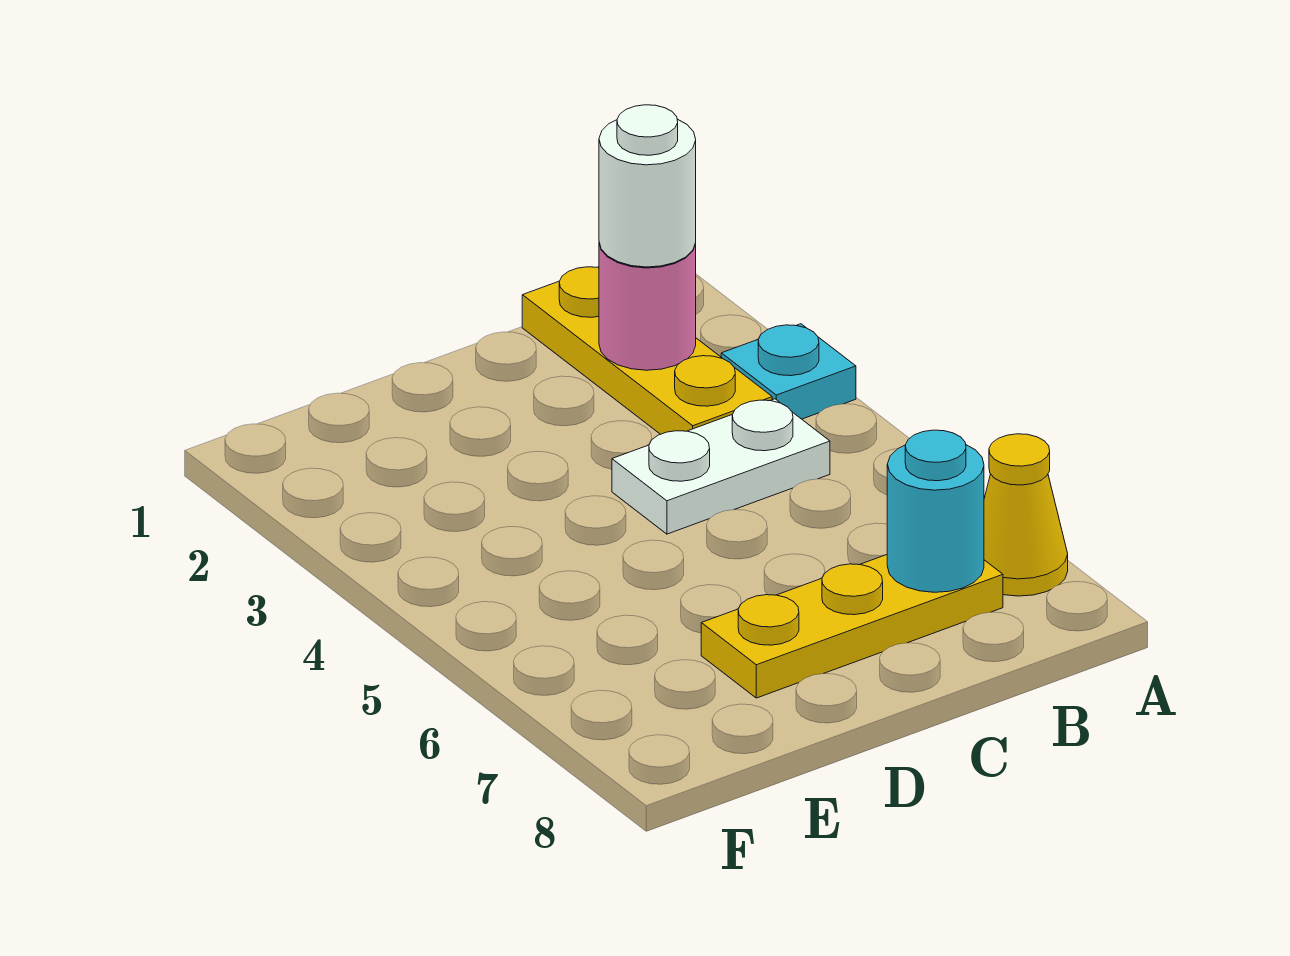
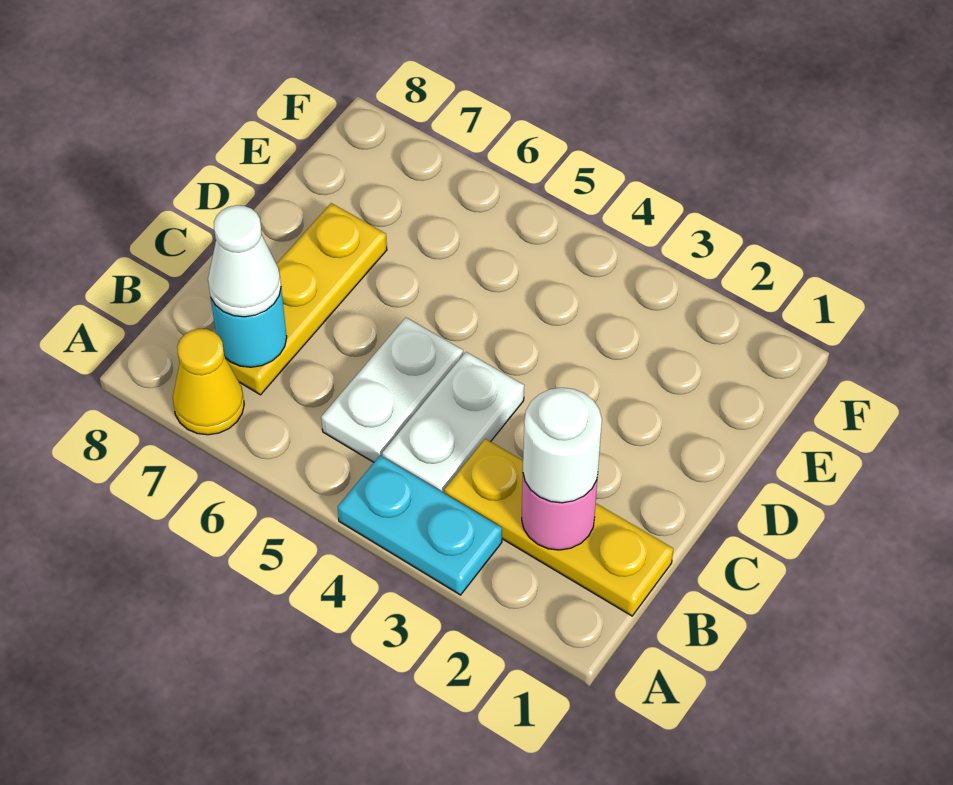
cyan 1x1 plate [721,324,856,419] -> cyan 1x2 plate [338,456,502,595]
none -> white 1x2 plate [321,318,463,462]
none -> white 1x1 cone [208,205,281,317]

